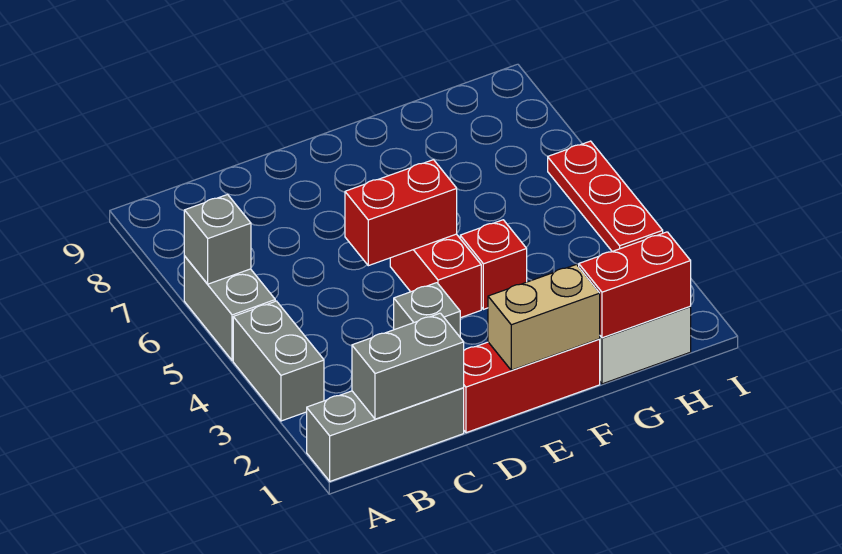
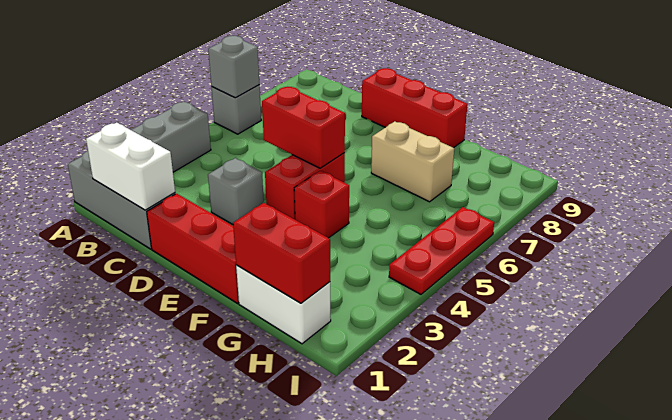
grey 1x2 brick [184,256,275,361] -> grey 1x1 brick [211,85,261,134]
grey 1x2 brick [352,313,464,419] -> white 1x2 brick [86,123,175,210]
none -> red 1x3 brick [362,68,467,148]
tan 1x2 brick [488,264,600,370] -> tan 1x2 brick moved to [371,121,454,202]

